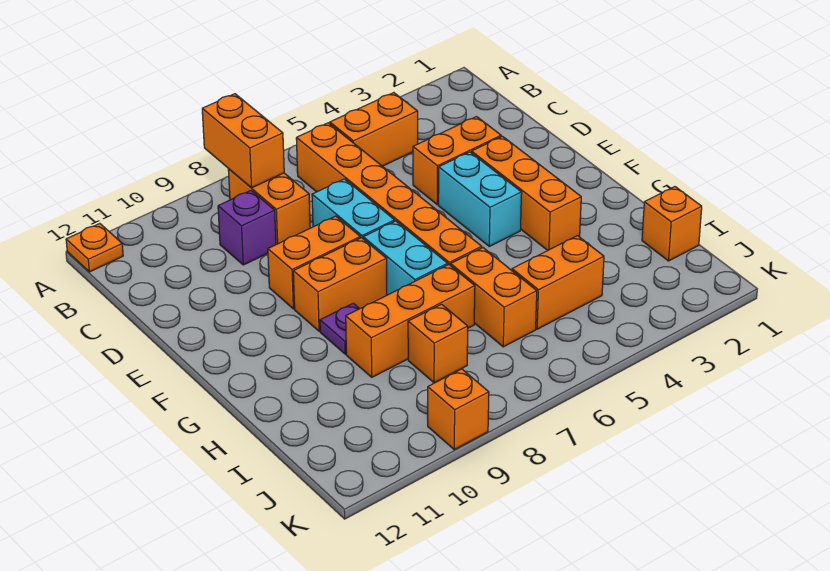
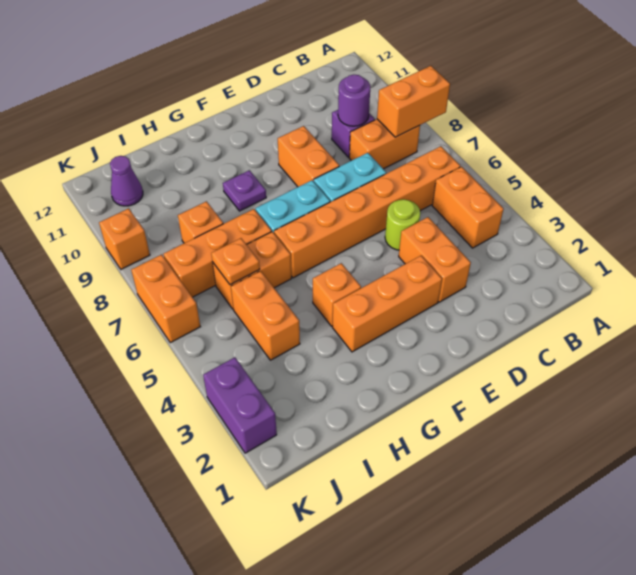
orange 1x1 plate [66,224,123,272] -> orange 1x1 plate moved to [211,238,260,285]
none -> purple 1x1 round brick [338,75,370,126]
none -> lime 1x1 round brick [385,199,420,250]
cyan 1x2 brick [438,152,522,246] -> none
orange 1x2 brick [293,238,387,331] -> orange 1x2 brick moved to [131,255,200,343]
orange 1x3 brick [346,265,475,377] -> orange 1x3 brick turned to [163,209,272,297]
orange 1x1 brick [642,187,702,261] -> orange 1x1 brick moved to [313,263,361,326]
none -> purple 1x1 cone [110,156,143,206]
none -> purple 1x2 brick [203,357,277,453]

